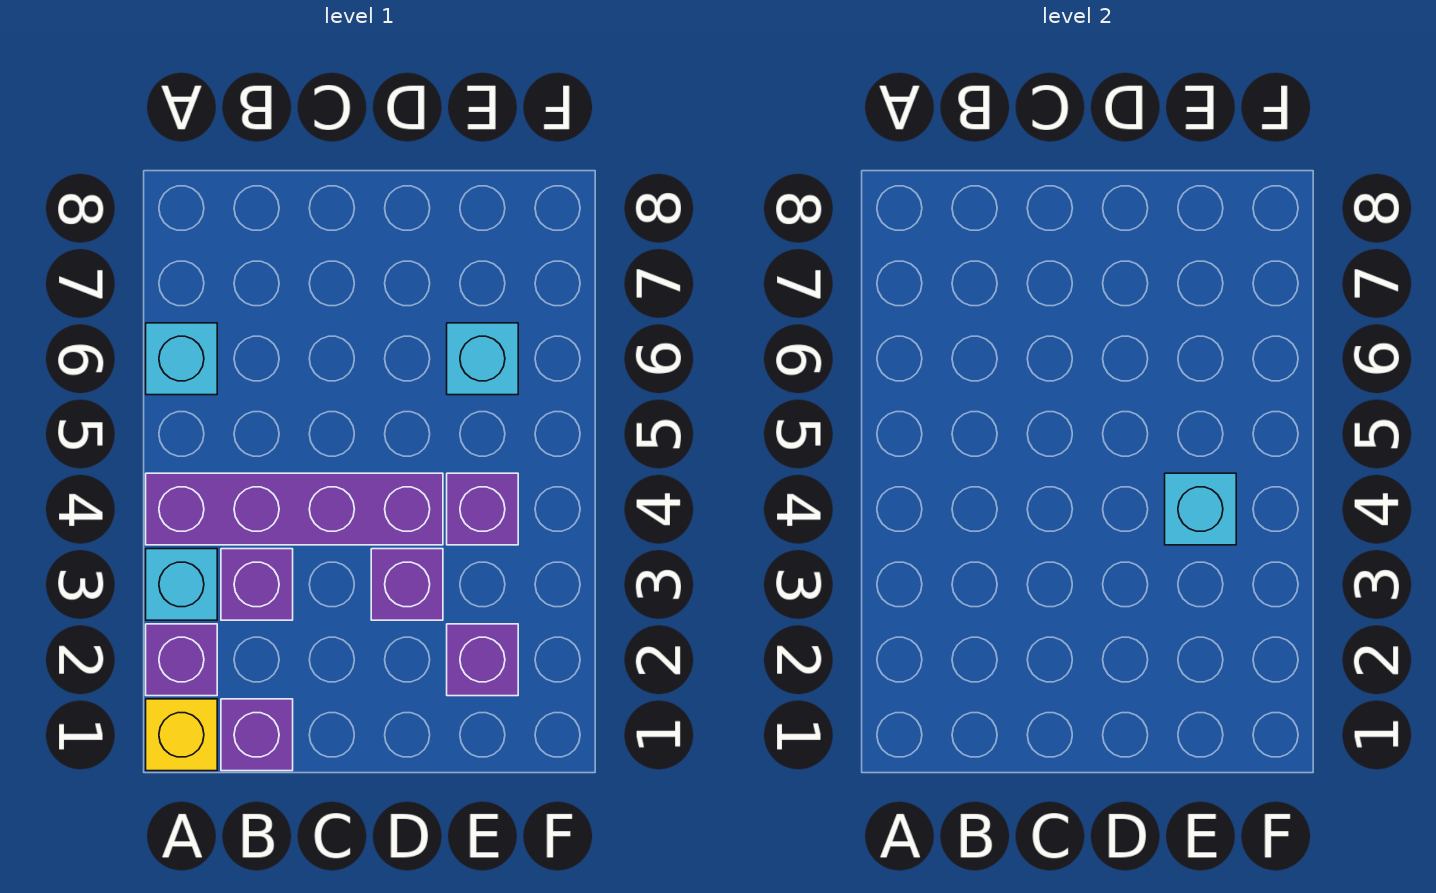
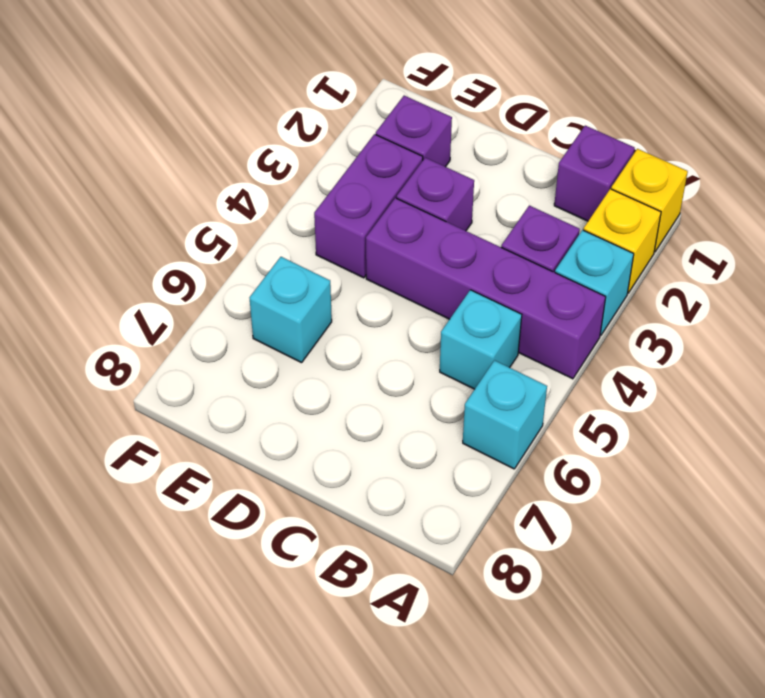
purple 1x1 brick [146,624,217,696] -> yellow 1x1 brick [584,189,661,293]
purple 1x1 brick [447,473,518,545] -> purple 1x2 brick [314,134,423,278]
cyan 1x1 brick [1165,473,1236,545] -> cyan 1x1 brick moved to [440,290,522,389]

